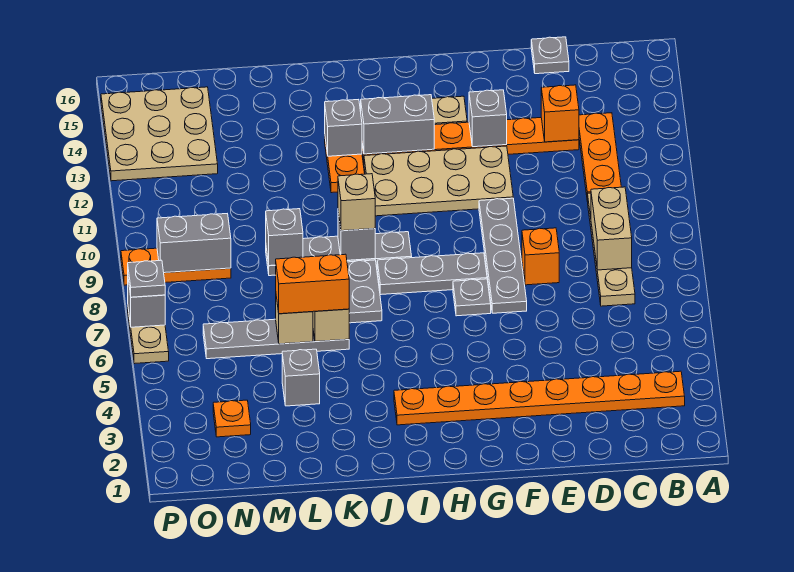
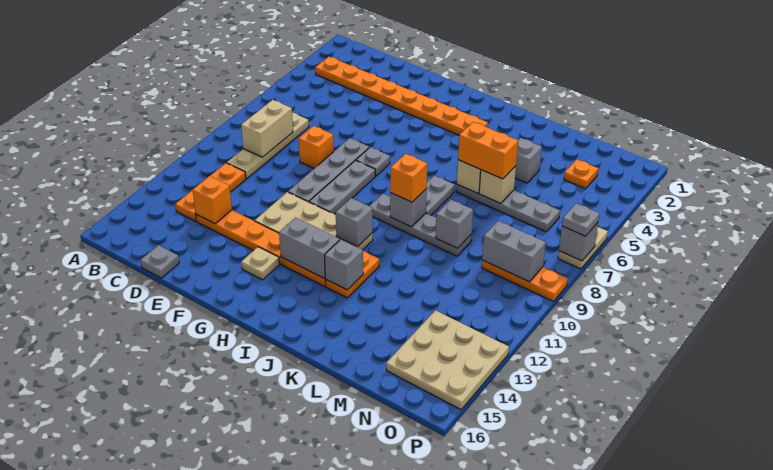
grey 1x1 brick [469,90,507,147] -> grey 1x1 brick moved to [336,198,373,247]
grey 1x3 plate [377,253,487,294] -> grey 1x3 plate turned to [309,160,375,214]
tan 1x1 brick [338,174,375,231] -> orange 1x1 brick [390,154,427,202]

